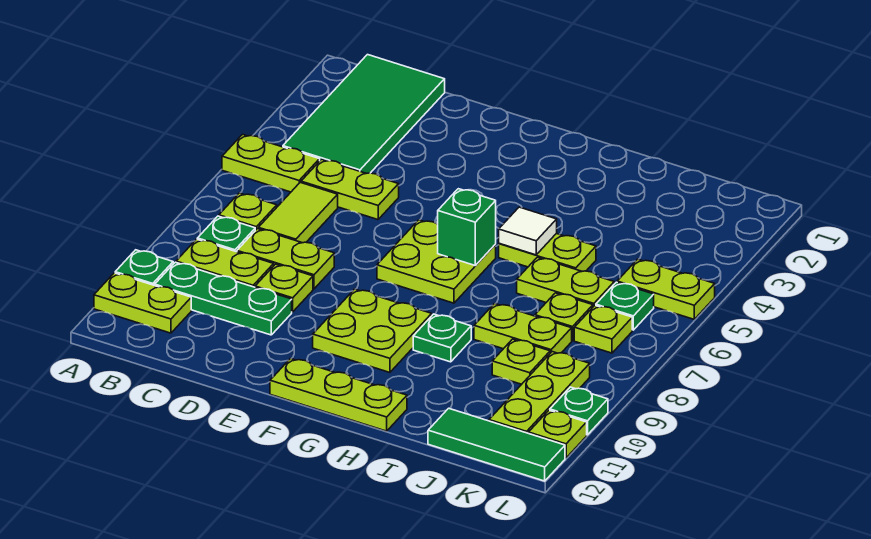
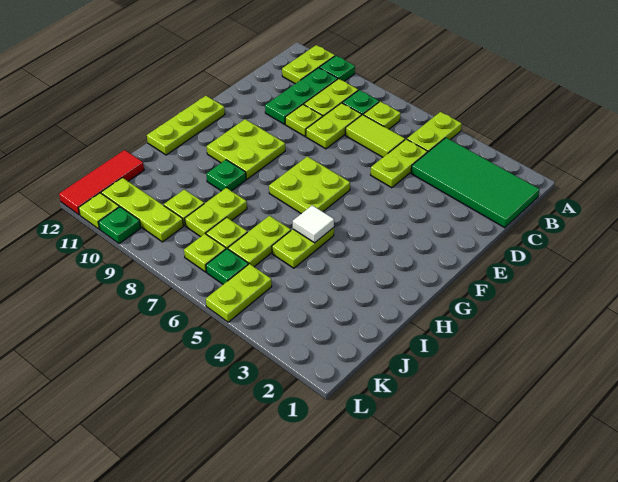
green 1x1 brick [438,189,496,266] -> none
green 1x3 tile [428,408,565,481] -> red 1x3 tile [59,150,144,215]

